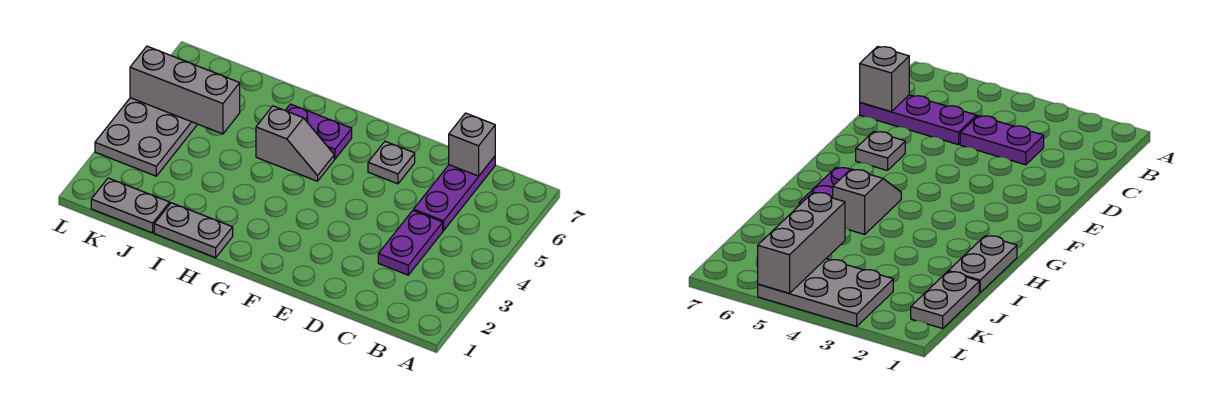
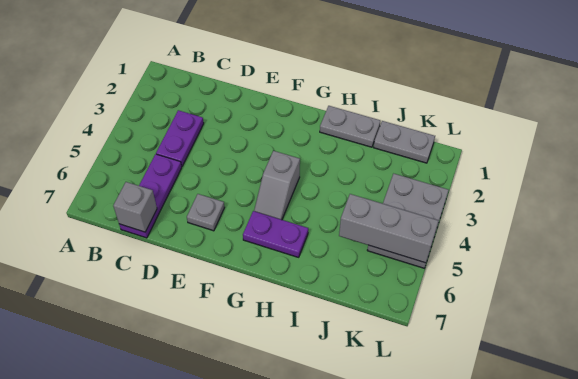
grey 1x2 slope [256,106,334,181] -> grey 1x2 slope turned to [254,151,300,220]

